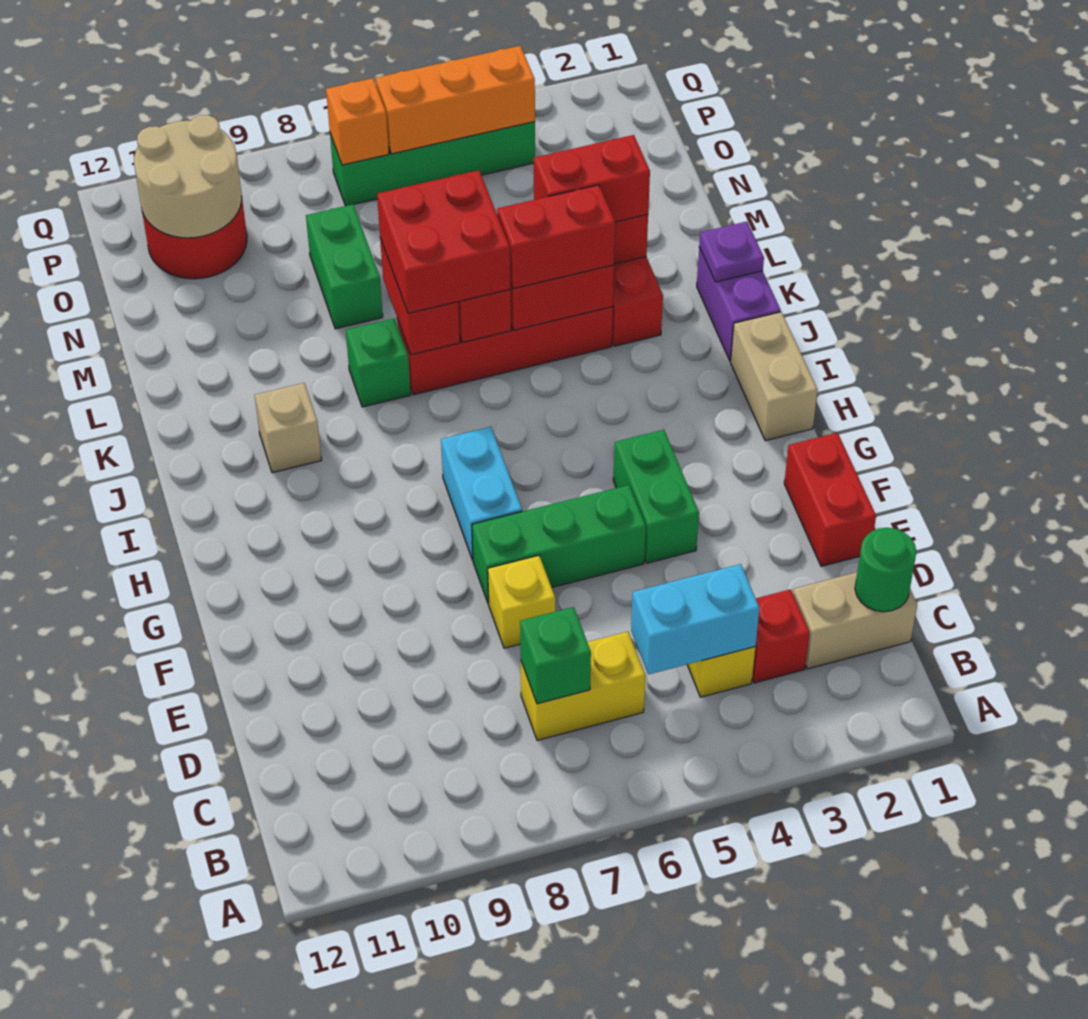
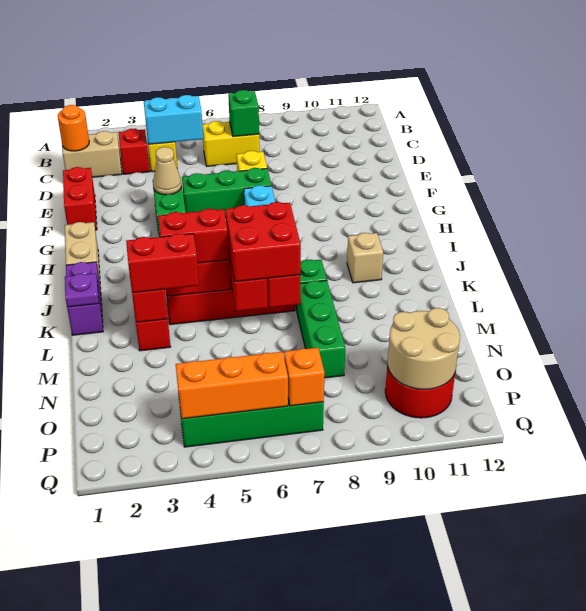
green 1x1 round brick [855,528,916,612] -> orange 1x1 round brick [58,105,89,151]
none -> tan 1x1 cone [153,147,182,195]
green 1x2 brick [306,204,383,329] -> green 1x3 brick [297,281,345,378]

